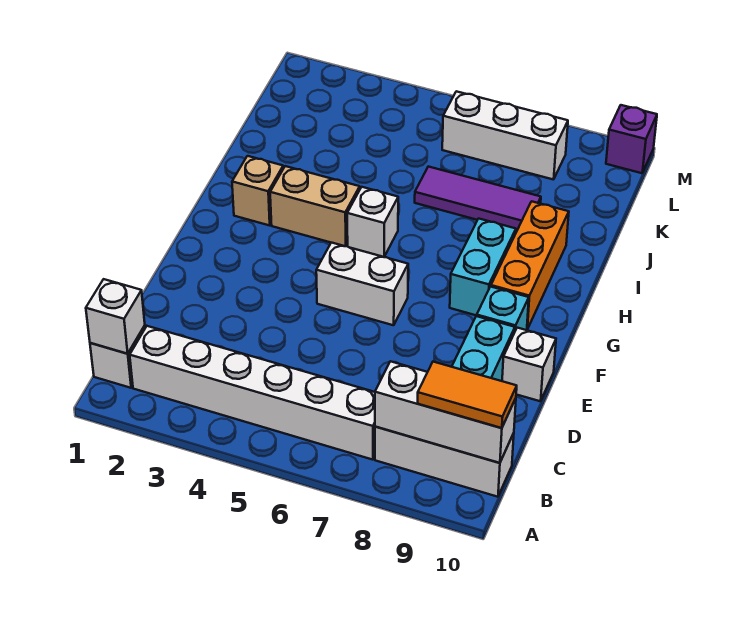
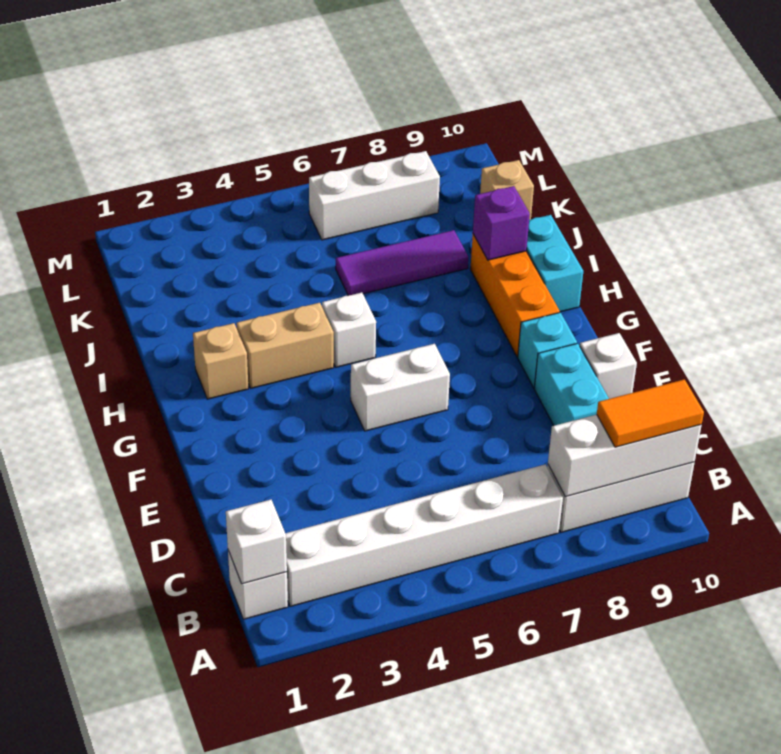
cyan 1x2 brick [450,219,516,316] -> cyan 1x2 brick moved to [526,215,583,312]
none -> tan 1x1 brick [480,160,534,220]
purple 1x1 brick [606,105,657,173] -> purple 1x1 brick moved to [473,186,530,260]

